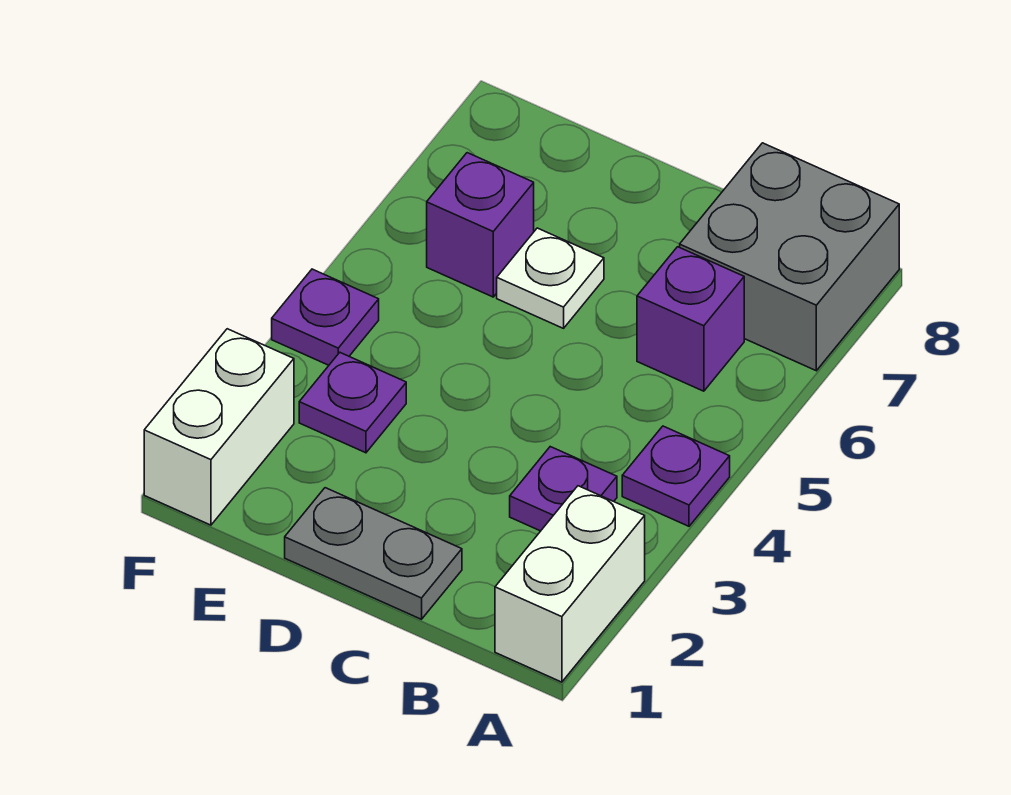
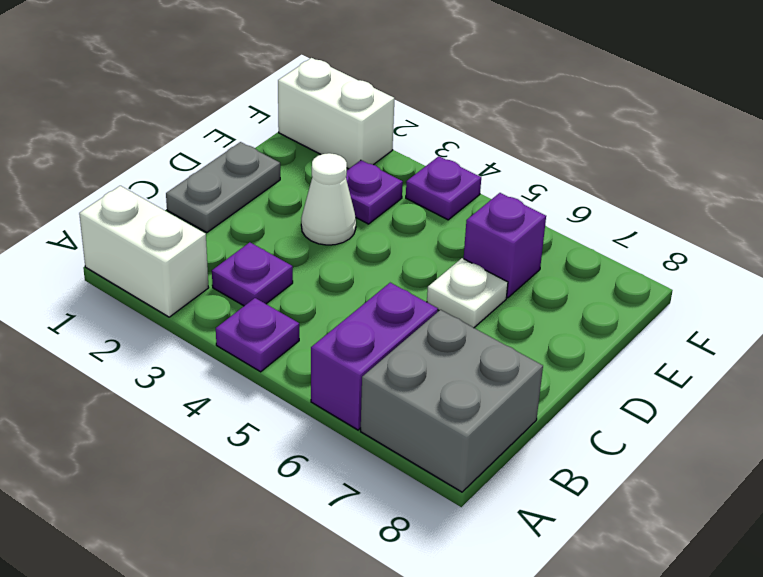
purple 1x1 brick [637,247,744,391] -> purple 1x2 brick [311,283,438,430]
none -> white 1x1 cone [301,153,356,245]

